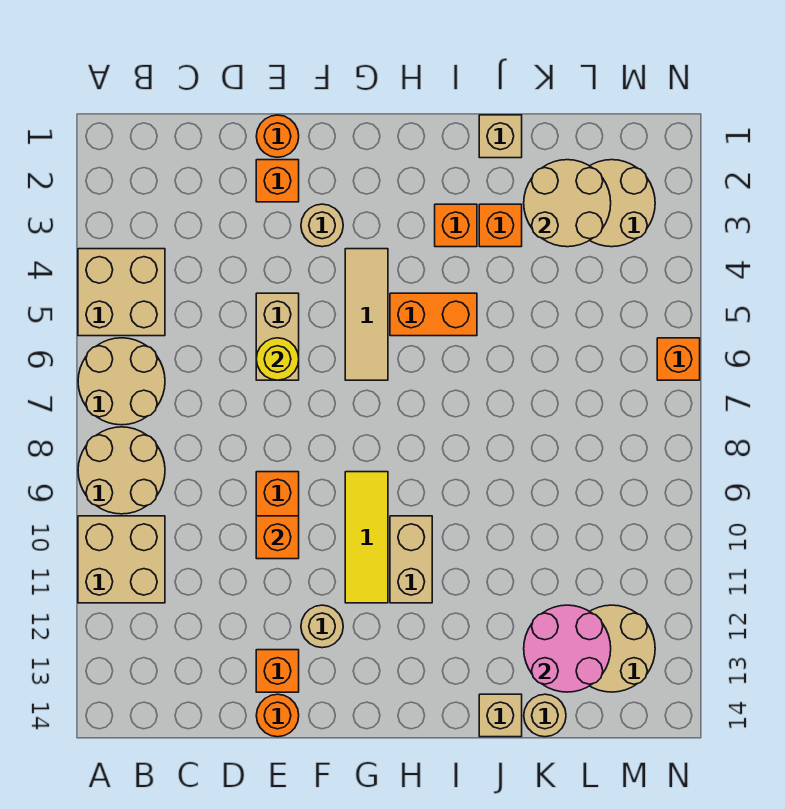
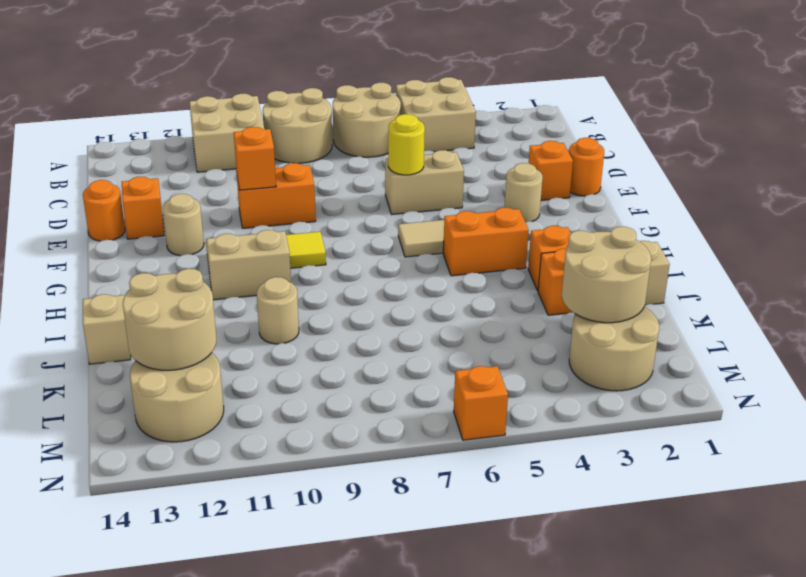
orange 1x2 brick [390,293,477,336] -> orange 1x2 brick turned to [443,208,529,276]
pink 2x2 round brick [524,605,611,692] -> tan 2x2 round brick [123,269,216,370]
tan 1x1 round brick [524,694,566,737] -> tan 1x1 round brick moved to [257,277,299,344]

